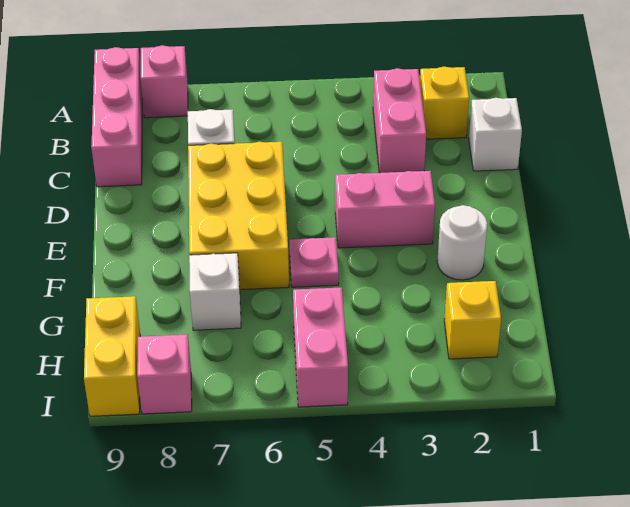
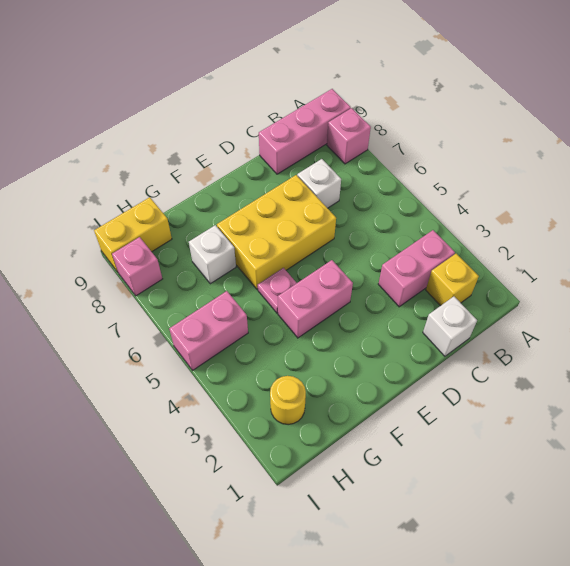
pink 1x2 brick [335,171,435,248] -> pink 1x2 brick turned to [278,260,353,338]
white 1x1 round brick [437,205,487,280] -> none
yellow 1x1 brick [444,281,501,359] -> yellow 1x1 round brick [270,376,306,424]

